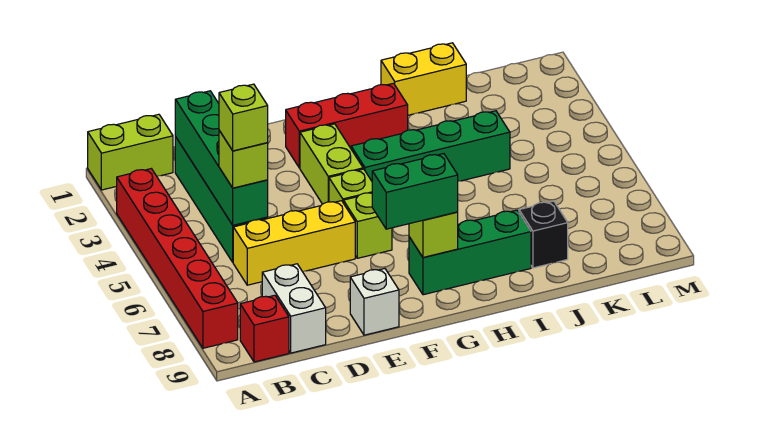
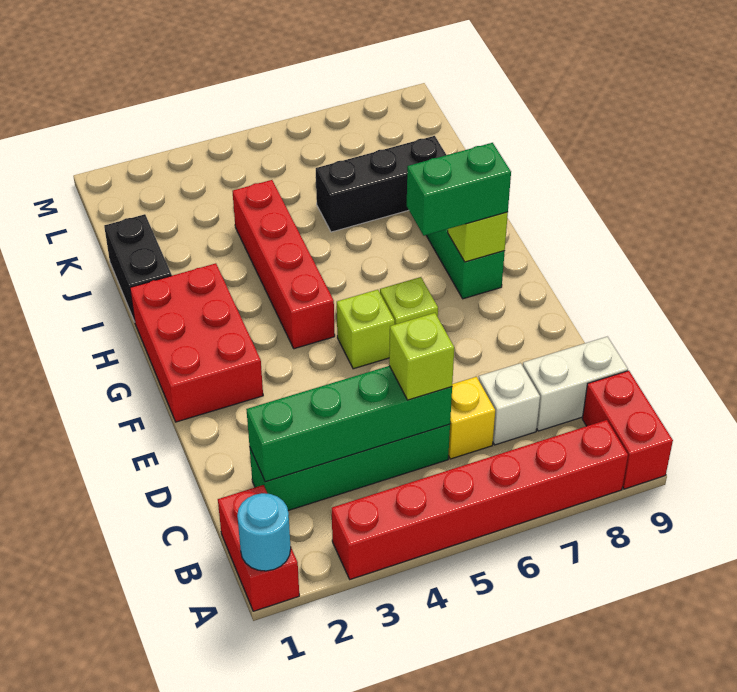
lime 1x2 brick [88,114,173,190] -> red 1x2 brick [218,485,299,611]
none -> cyan 1x1 round brick [237,493,291,571]
red 1x1 brick [240,295,289,362] -> red 1x2 brick [582,371,673,489]
lime 1x1 brick [219,84,268,151] -> none
yellow 1x3 brick [233,201,355,285] -> yellow 1x1 brick [448,377,495,459]
white 1x1 brick [350,269,399,335] -> white 1x1 brick moved to [479,363,540,445]
red 1x3 brick [286,83,408,168] -> red 2x3 brick [130,263,263,422]
lime 1x2 brick [300,124,363,204] -> none
green 1x2 brick [372,154,458,229] -> green 1x2 brick turned to [407,143,511,236]
green 1x4 brick [351,111,510,181] -> red 1x4 brick [232,180,335,349]
yellow 1x2 brick [381,43,466,115] -> black 1x2 brick [104,214,172,322]
black 1x1 brick [519,201,568,268] -> black 1x3 brick [316,136,446,232]

